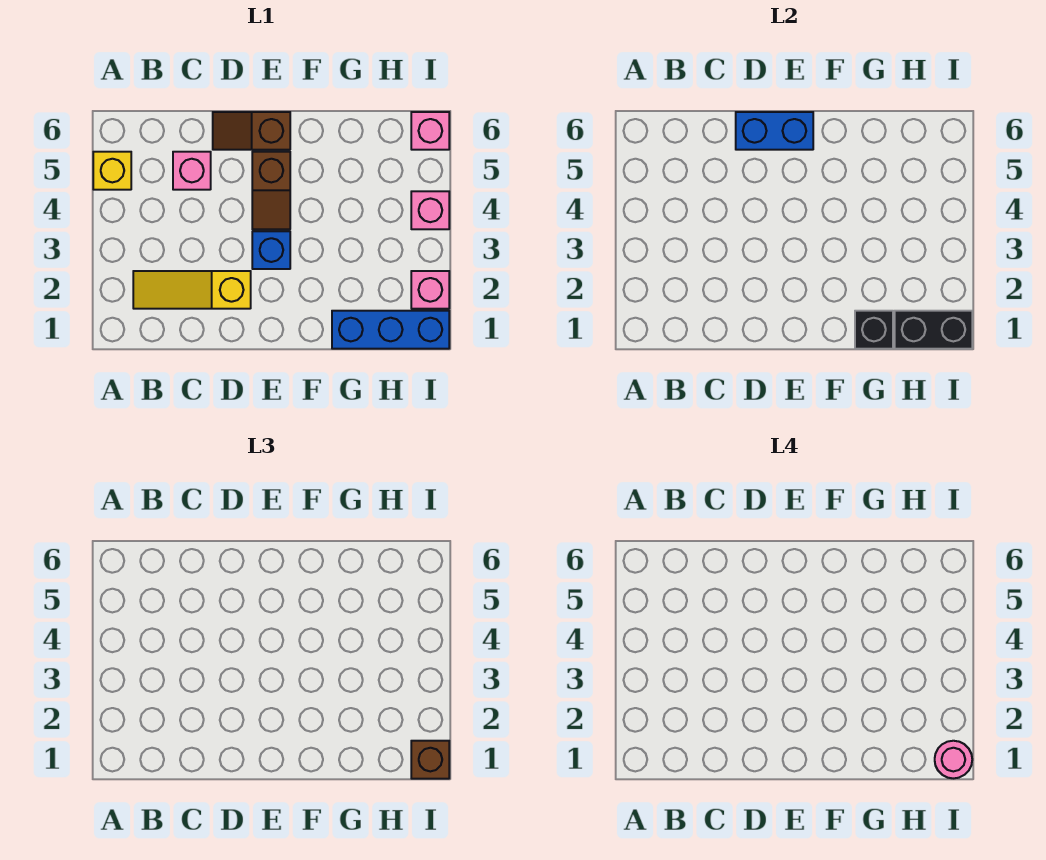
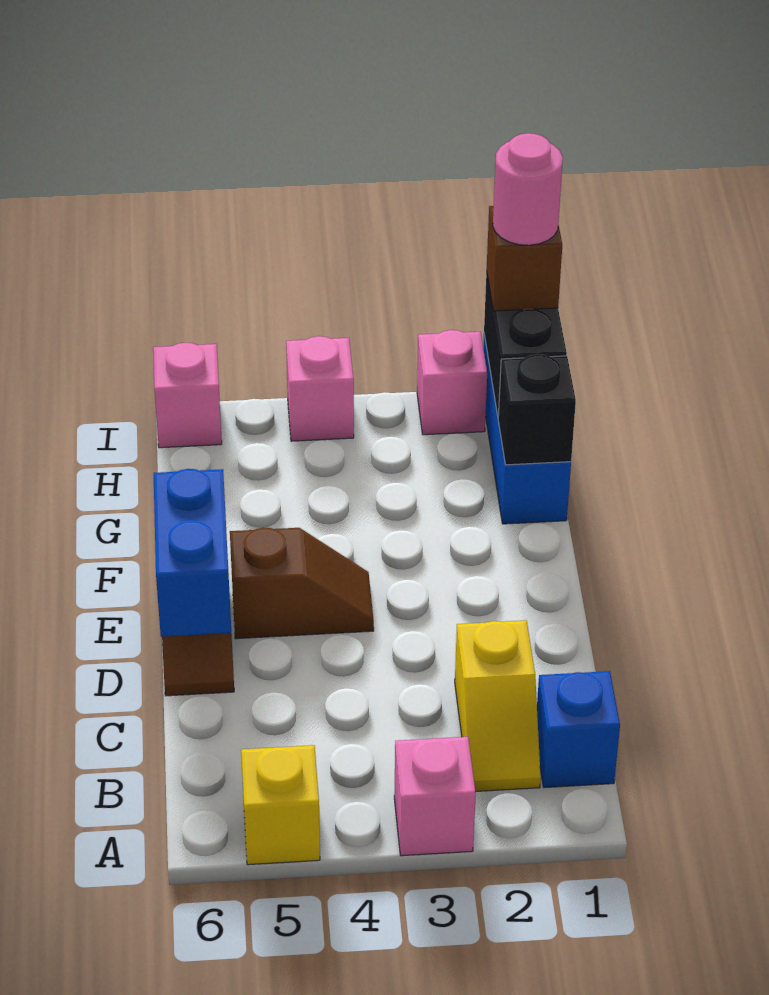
yellow 1x3 slope [133,271,251,309] -> yellow 1x2 slope [455,620,541,792]
pink 1x1 brick [173,152,211,190] -> pink 1x1 brick moved to [394,737,476,856]
blue 1x1 brick [252,231,290,269] -> blue 1x1 brick moved to [537,671,620,788]

